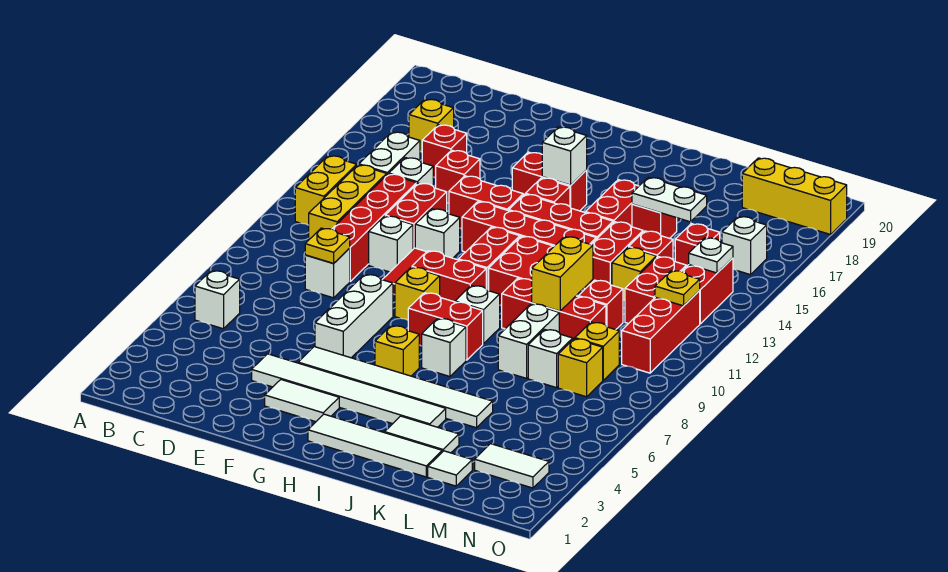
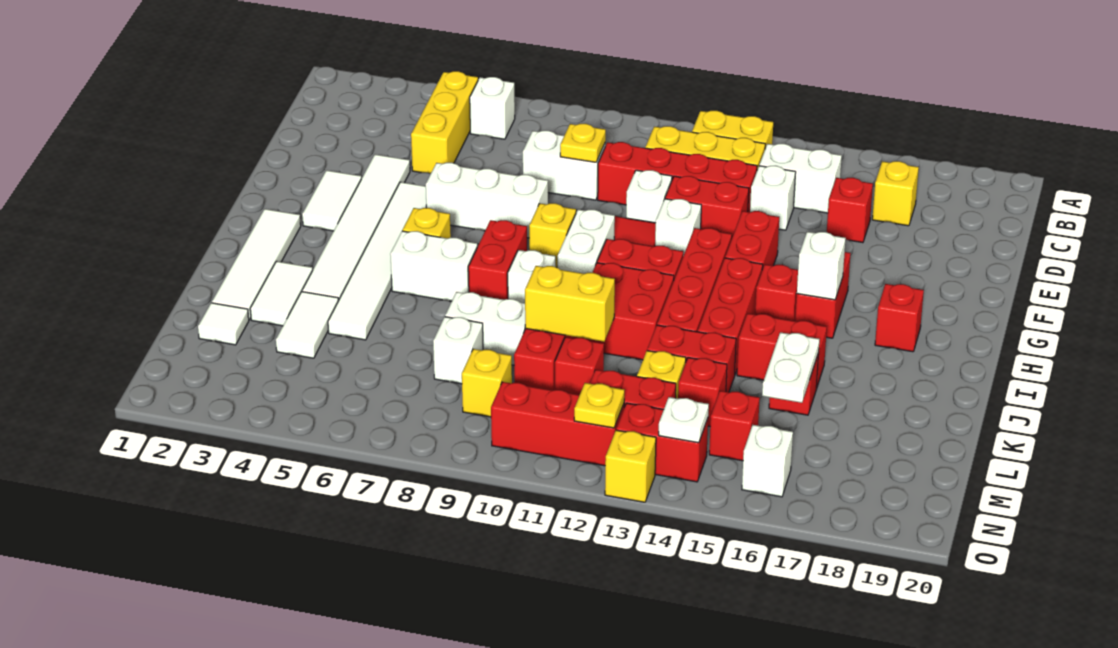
white 1x1 brick [305,249,350,298] -> white 1x2 brick [523,131,605,200]
red 1x1 brick [436,150,480,203] -> red 1x1 brick moved to [875,284,924,352]
red 1x2 brick [412,251,486,302] -> white 1x2 brick [558,210,615,274]
white 1x1 brick [422,318,466,376] -> white 1x2 brick [390,231,477,301]
white 1x2 tile [475,444,549,488] -> white 1x2 tile moved to [276,292,338,358]
yellow 1x1 brick [558,339,603,397] -> yellow 1x1 brick moved to [605,430,656,502]
yellow 1x3 brick [742,158,847,234] -> yellow 1x3 brick moved to [411,71,478,174]

